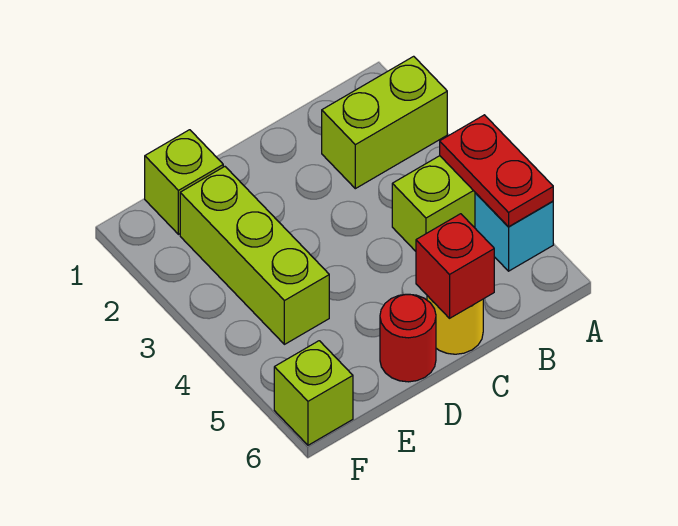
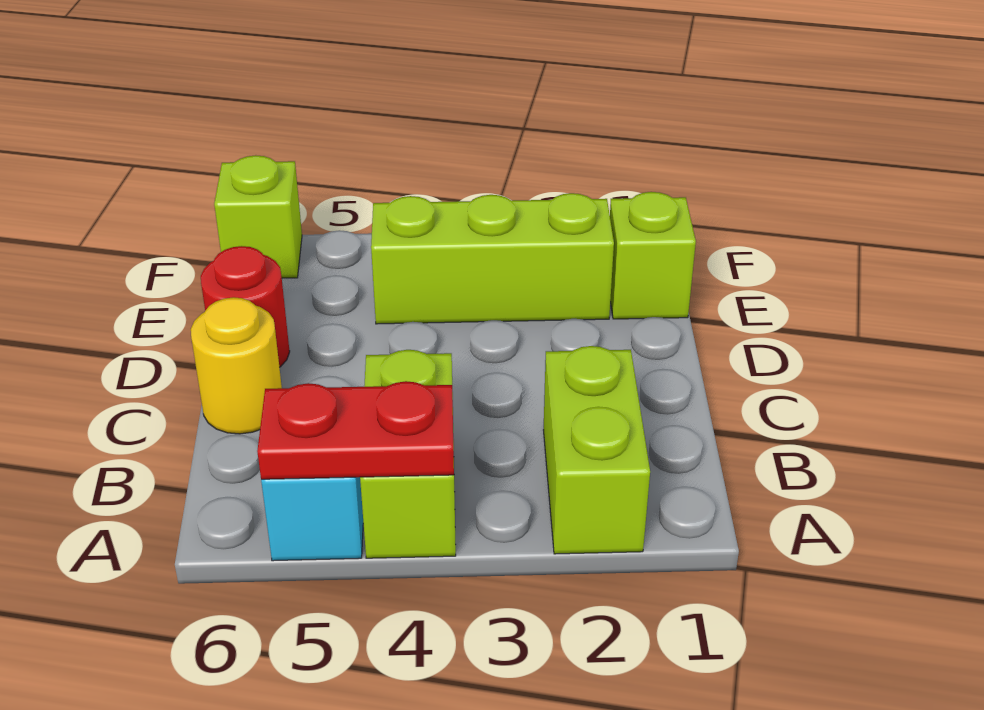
red 1x1 brick [416,214,494,318] -> none

